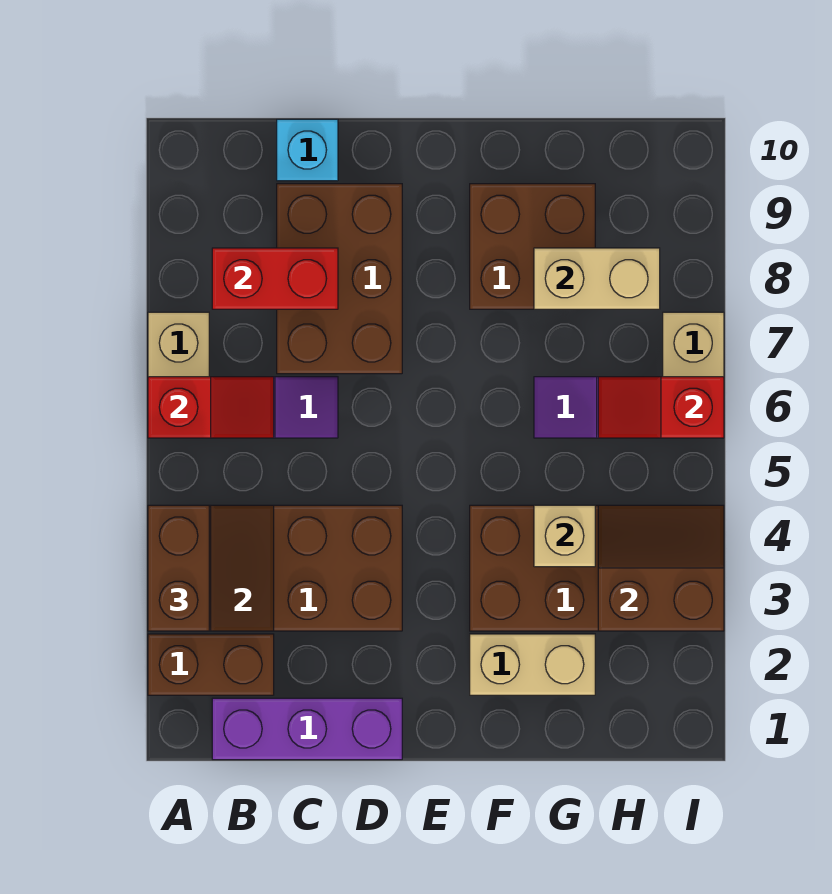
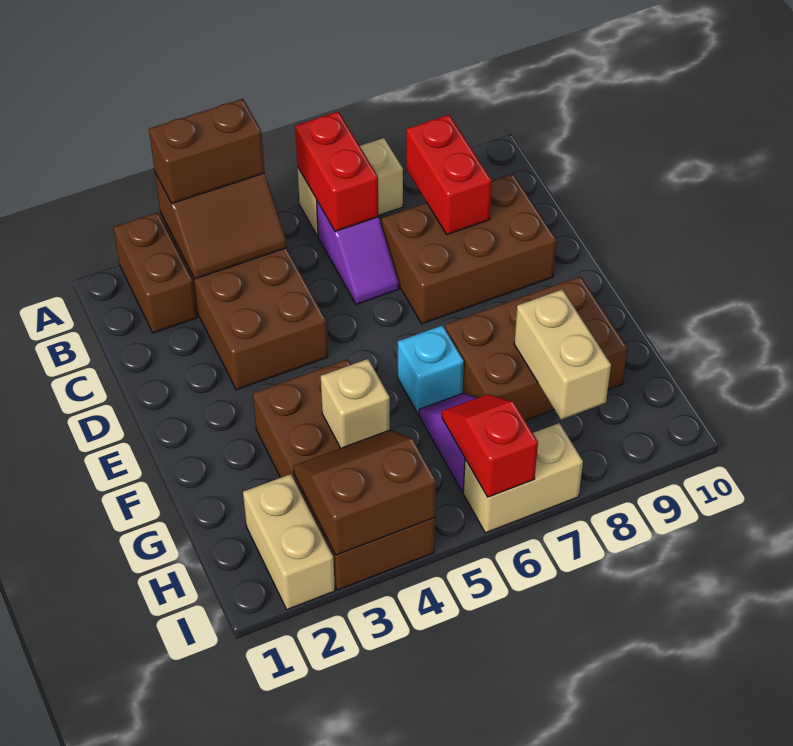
red 1x2 slope [148,377,274,438] -> red 1x2 brick [295,112,378,231]
purple 1x3 brick [212,698,402,760] -> none
cyan 1x1 brick [277,119,338,181] -> cyan 1x1 brick moved to [398,325,464,414]
tan 1x2 brick [470,634,595,695] -> tan 1x2 brick moved to [243,474,335,610]
brown 2x2 brick [470,184,595,309] -> brown 2x3 brick [445,276,628,421]
brown 2x2 slope [598,505,724,631] -> brown 2x2 slope turned to [293,430,436,555]

